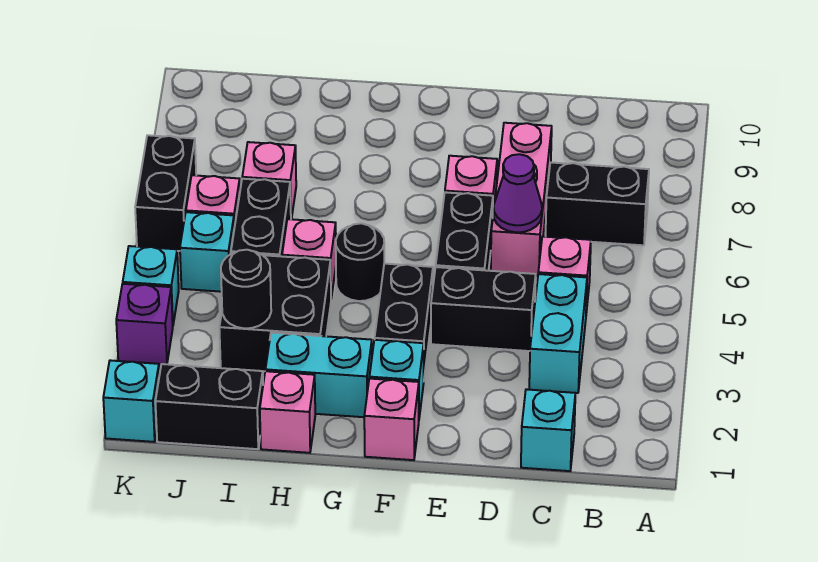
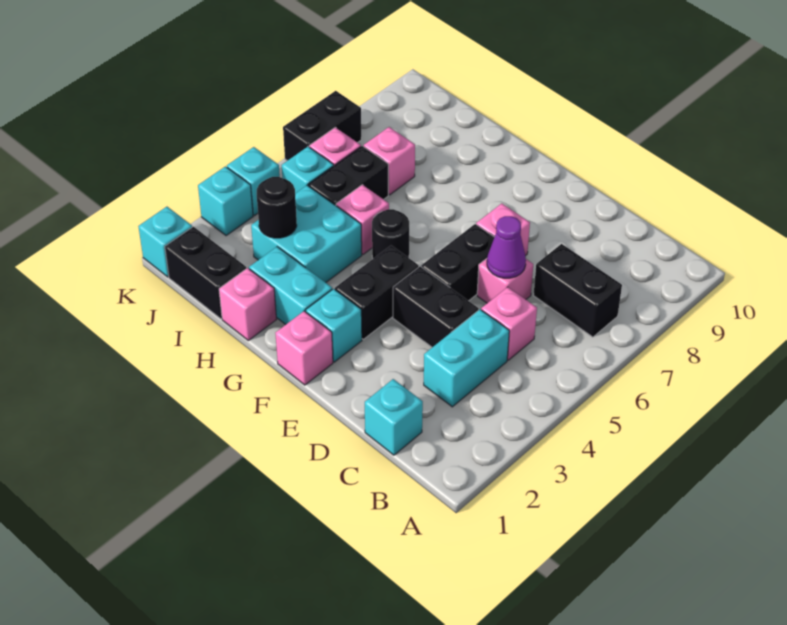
pink 1x3 brick [491,123,552,276] -> pink 1x1 brick [477,259,533,303]
black 2x2 brick [219,253,331,371] -> cyan 2x2 brick [251,185,362,282]
purple 1x1 brick [116,284,173,364] -> cyan 1x1 brick [198,166,253,236]

